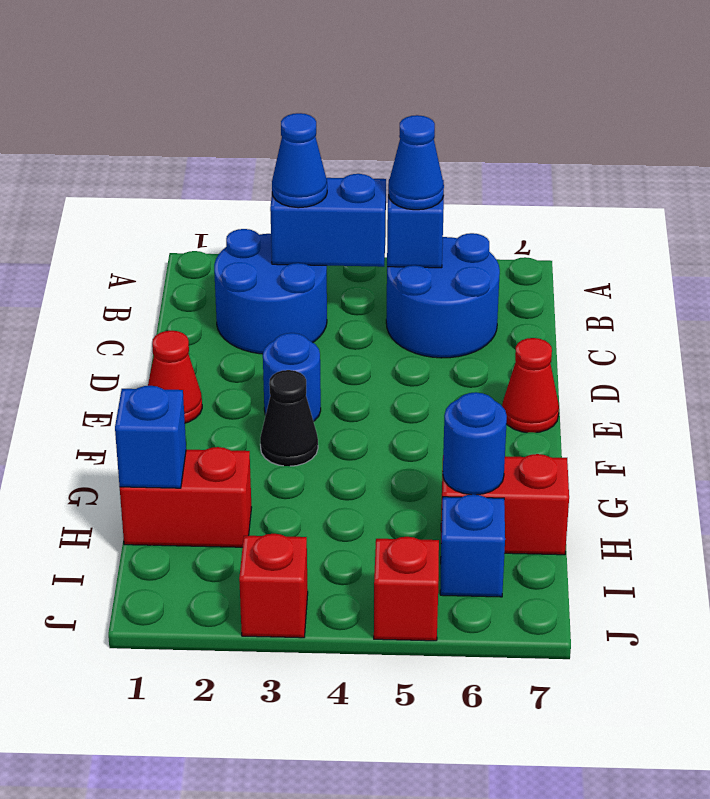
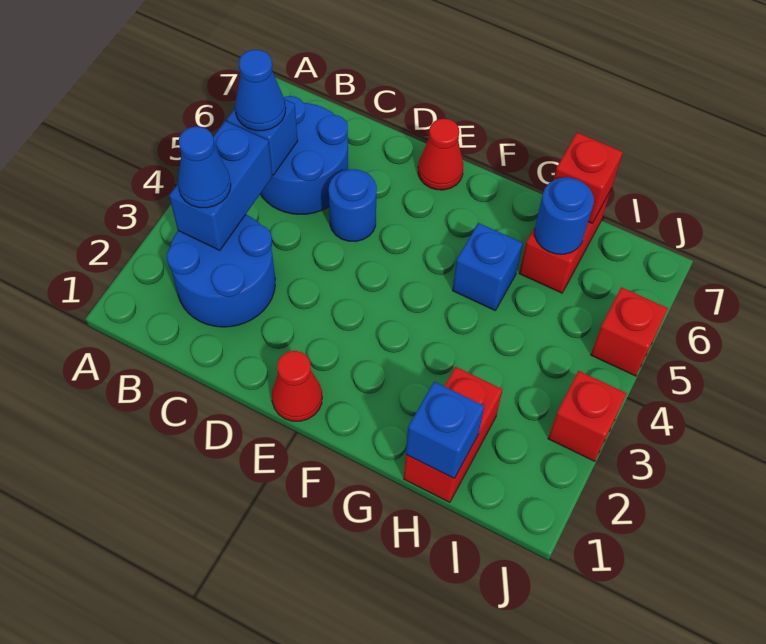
blue 1x1 round brick [263,333,321,421] -> blue 1x1 round brick moved to [329,169,377,242]
black 1x1 cone [260,370,318,466] -> none
none -> red 1x1 brick [554,133,623,223]
blue 1x1 brick [440,494,505,597] -> blue 1x1 brick moved to [452,223,523,310]

